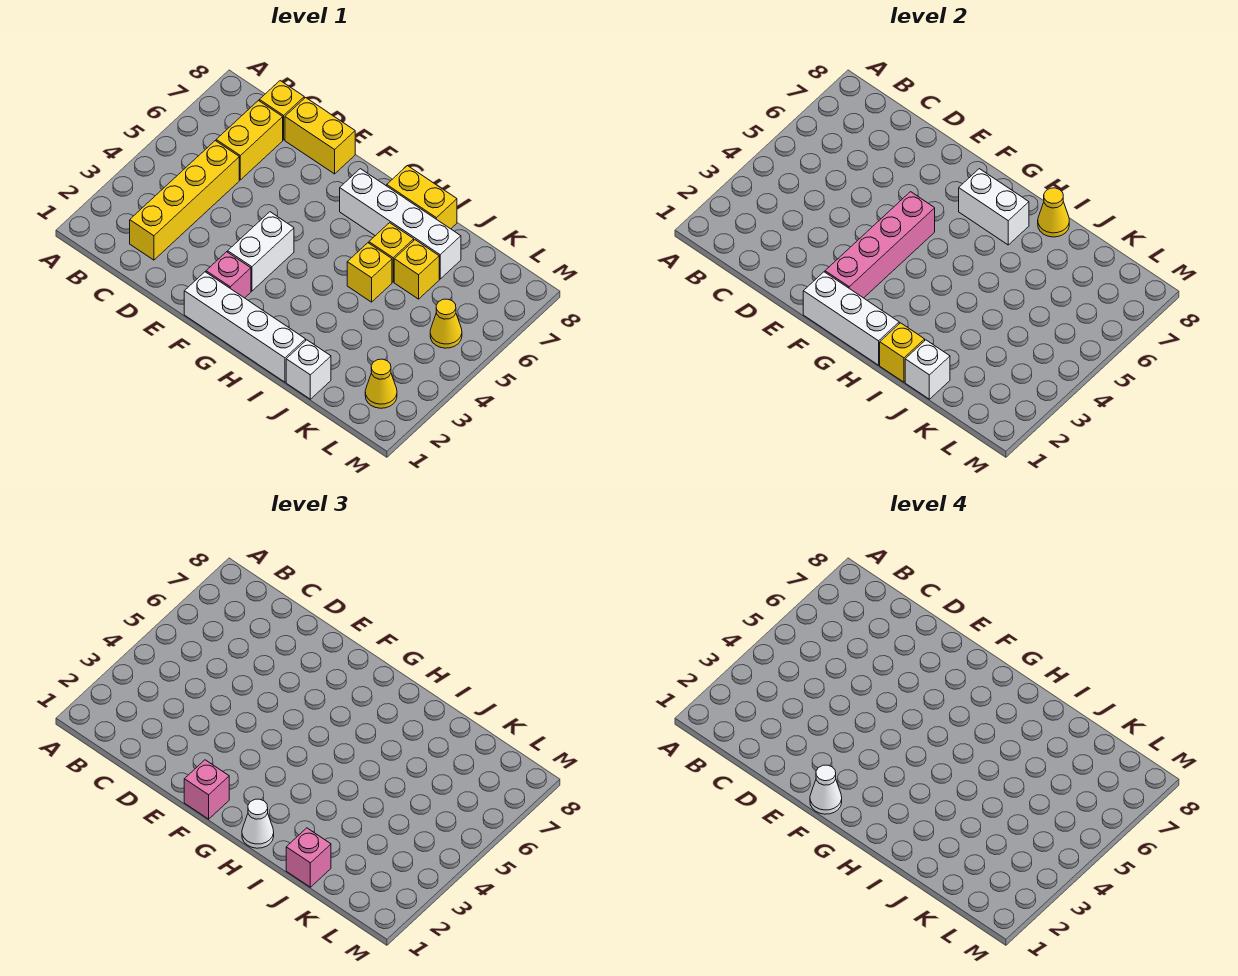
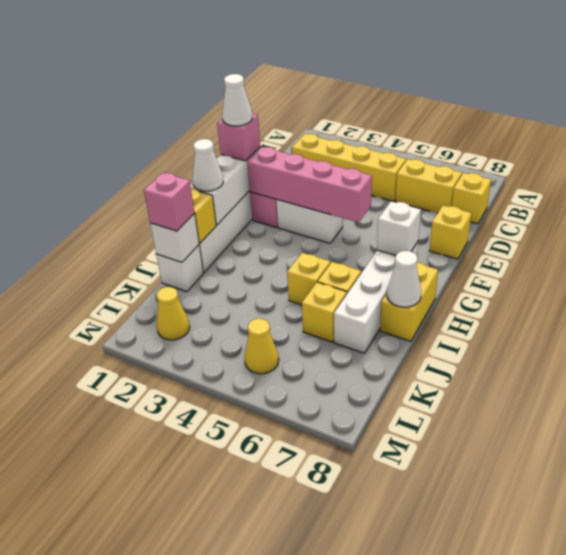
yellow 1x2 brick [285,98,355,174] -> yellow 1x1 brick [429,205,471,259]
white 1x2 brick [959,169,1029,245] -> white 1x1 brick [377,201,421,256]
yellow 1x1 cone [1038,188,1069,237] -> white 1x1 cone [387,251,421,307]

